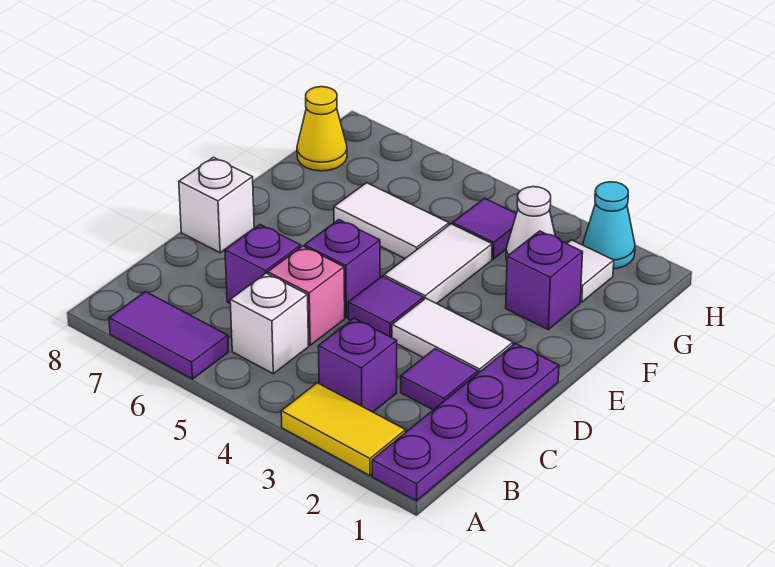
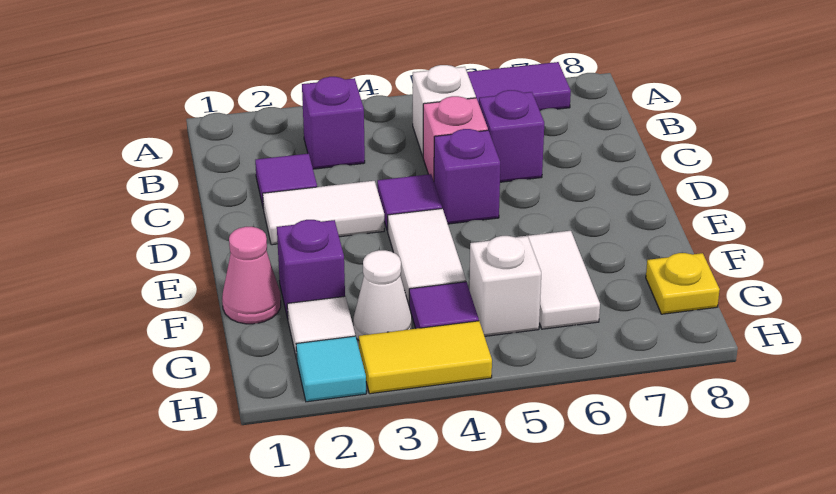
purple 1x4 plate [372,343,559,501] -> none
yellow 1x2 tile [281,383,406,476] -> yellow 1x2 tile moved to [359,321,492,394]
white 1x1 brick [179,157,254,253] -> white 1x1 brick moved to [469,236,541,336]
none -> pink 1x1 cone [222,227,281,324]
white 1x2 tile [334,183,449,258] -> white 1x2 tile turned to [520,231,600,329]
yellow 1x1 cone [297,87,347,171] -> yellow 1x1 plate [646,253,720,314]
cyan 1x1 cone [583,182,635,269] -> cyan 1x1 tile [296,336,366,402]

